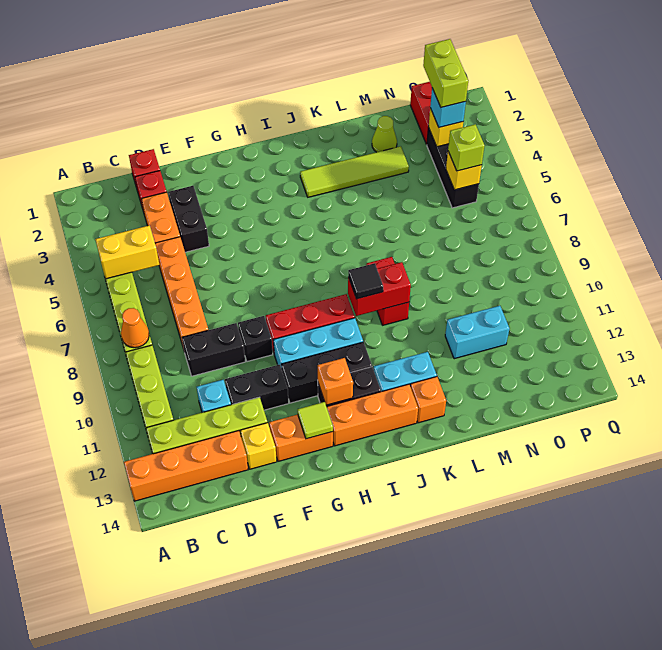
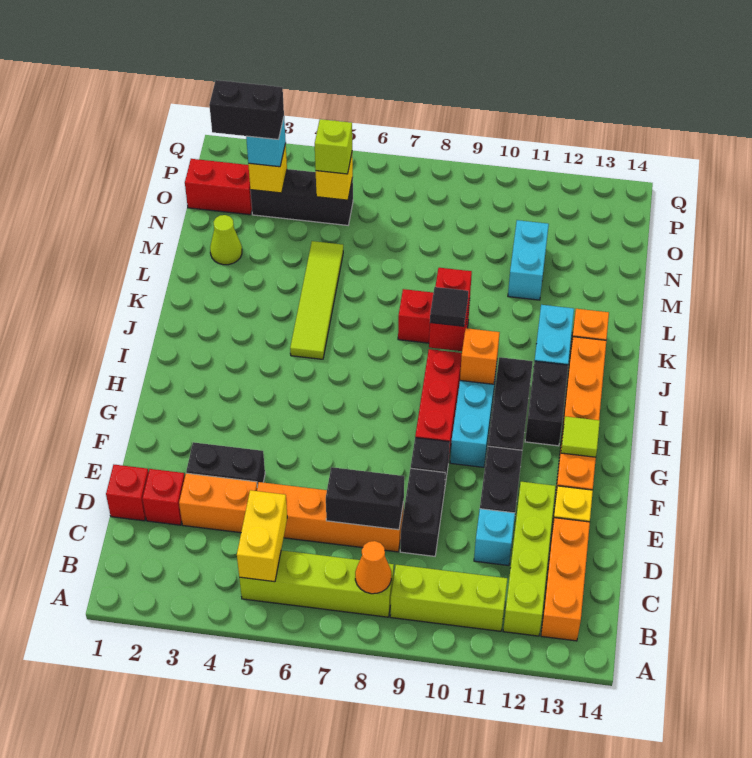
orange 1x4 brick [124,431,248,501] -> orange 1x3 brick [541,518,590,641]
none -> black 1x2 brick [326,467,404,530]
orange 1x1 brick [318,358,353,405] -> orange 1x1 brick moved to [460,328,500,384]
lime 1x4 tile [300,146,409,197] -> lime 1x4 tile moved to [290,241,343,359]
lime 1x2 brick [423,39,468,107] -> black 1x2 brick [209,80,284,140]

